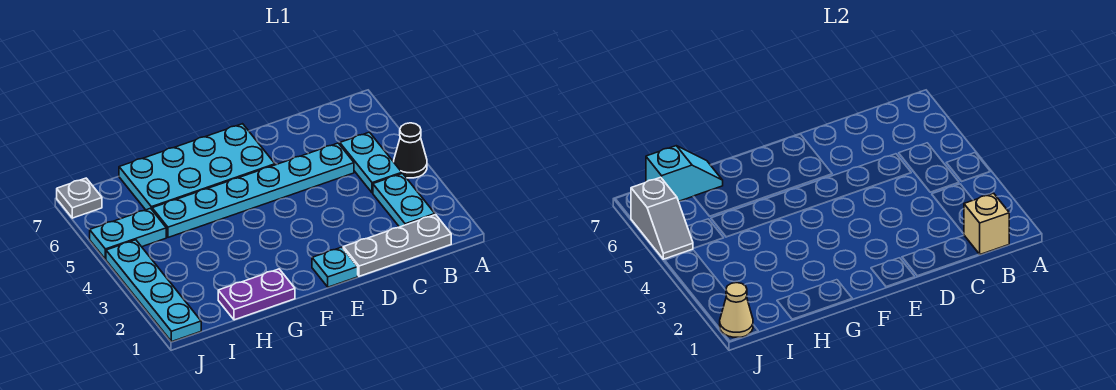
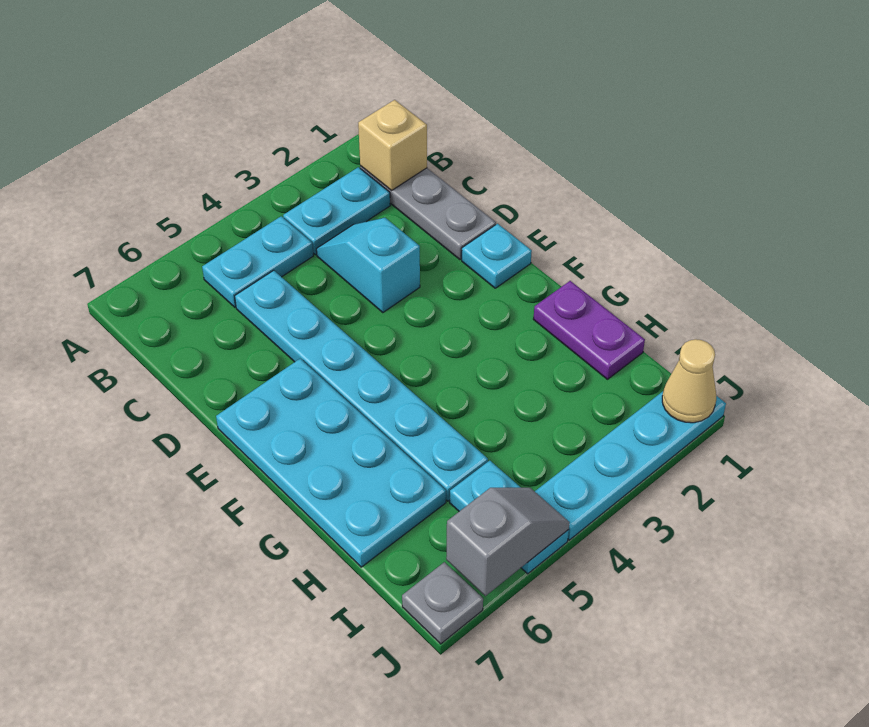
black 1x1 cone [394,123,427,178] -> none
cyan 1x2 slope [646,146,723,201] -> cyan 1x2 slope moved to [316,218,420,313]

